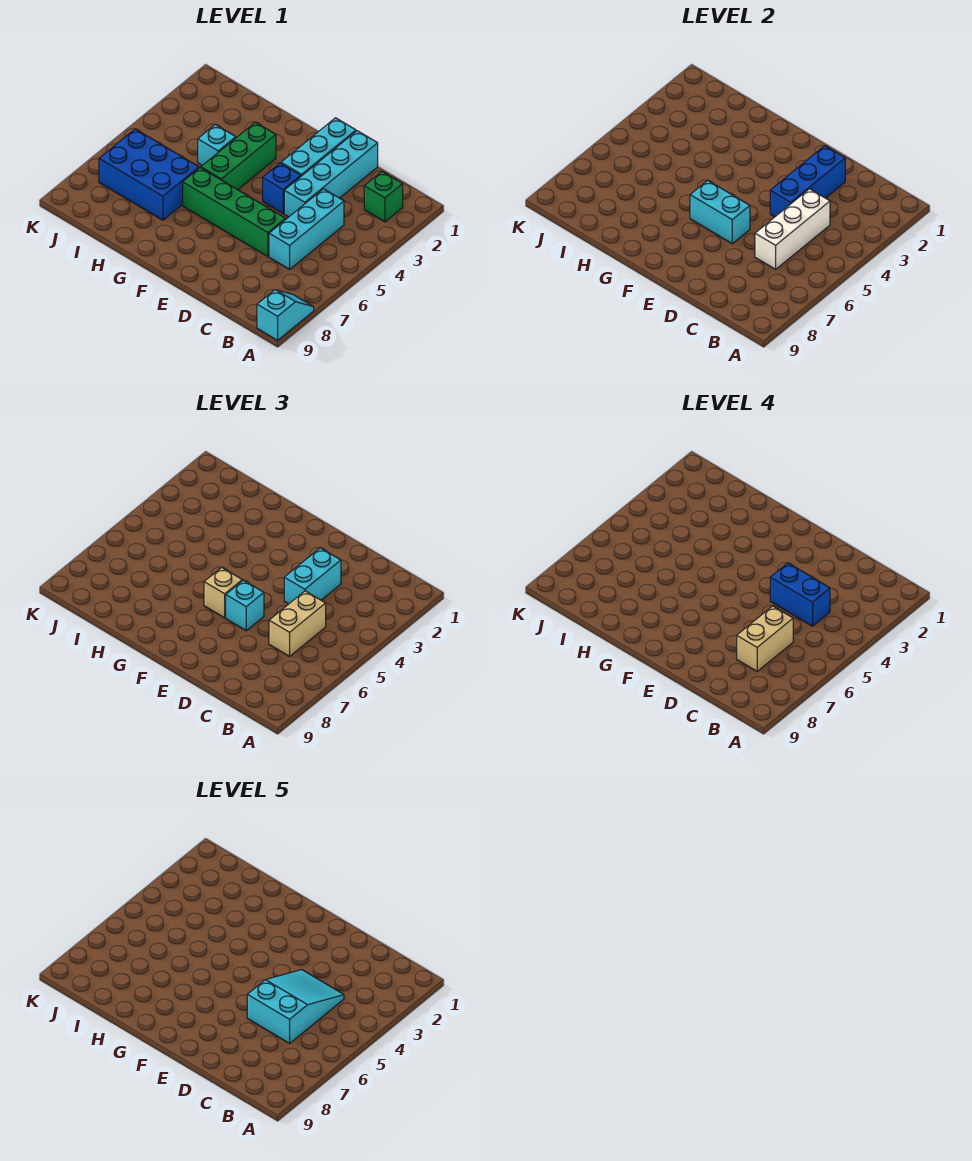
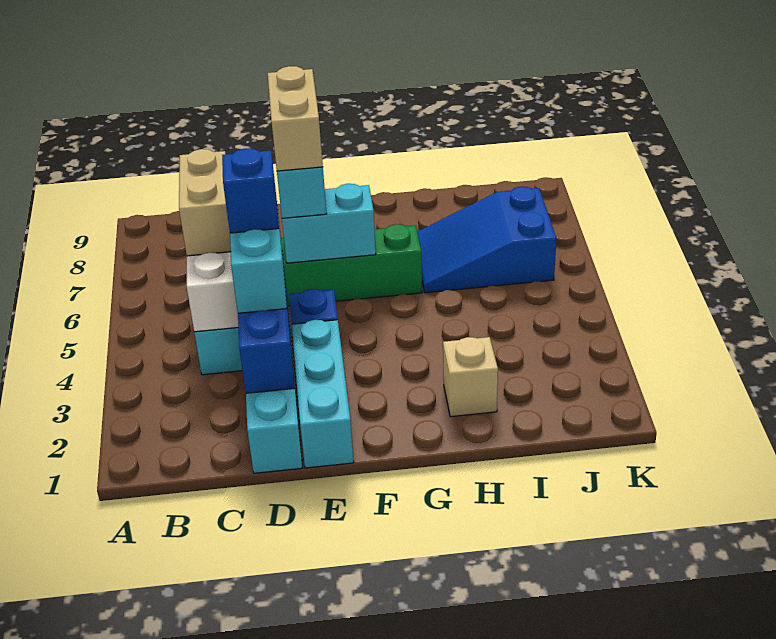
cyan 1x2 slope [257,290,314,340] -> none
green 1x1 brick [364,172,403,222] -> none
blue 1x2 brick [770,563,830,626] -> blue 1x1 brick [222,148,279,233]
cyan 2x3 slope [247,970,344,1043] -> none
tan 1x2 brick [737,606,793,671] -> tan 1x2 brick moved to [268,66,323,171]
tan 1x1 brick [204,567,242,618] -> tan 1x1 brick moved to [443,337,498,417]
green 1x3 brick [201,122,276,190] -> none
cyan 1x1 brick [198,125,236,165] -> none
blue 2x3 brick [99,129,199,220] -> blue 2x3 slope [417,187,556,293]

